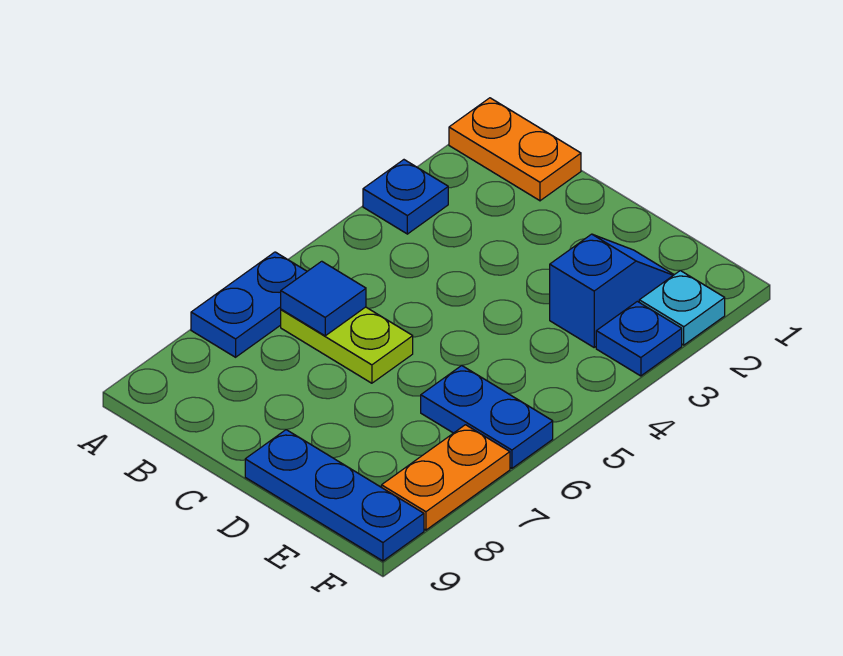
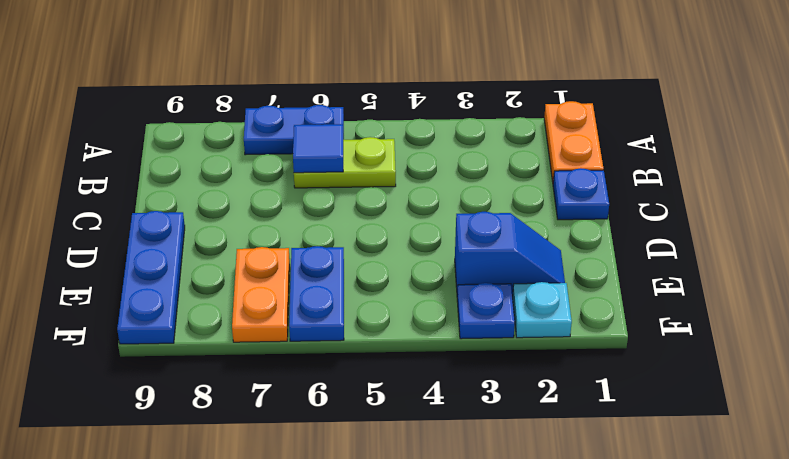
blue 1x1 plate [363,160,448,234] -> blue 1x1 plate moved to [553,168,609,220]
lime 1x2 plate [281,307,413,383] -> lime 1x2 plate turned to [294,137,396,188]
orange 1x2 plate [382,425,510,530] -> orange 1x2 plate turned to [232,247,290,342]

